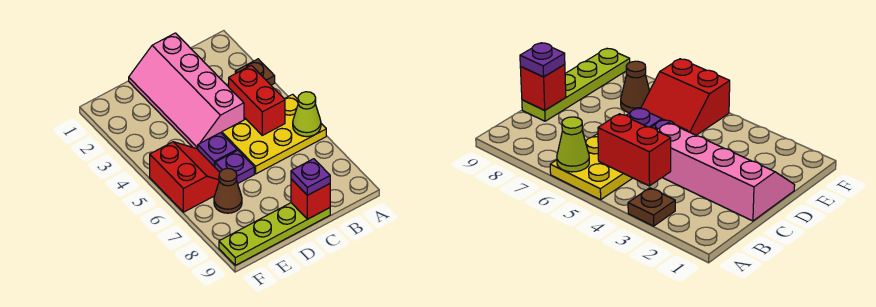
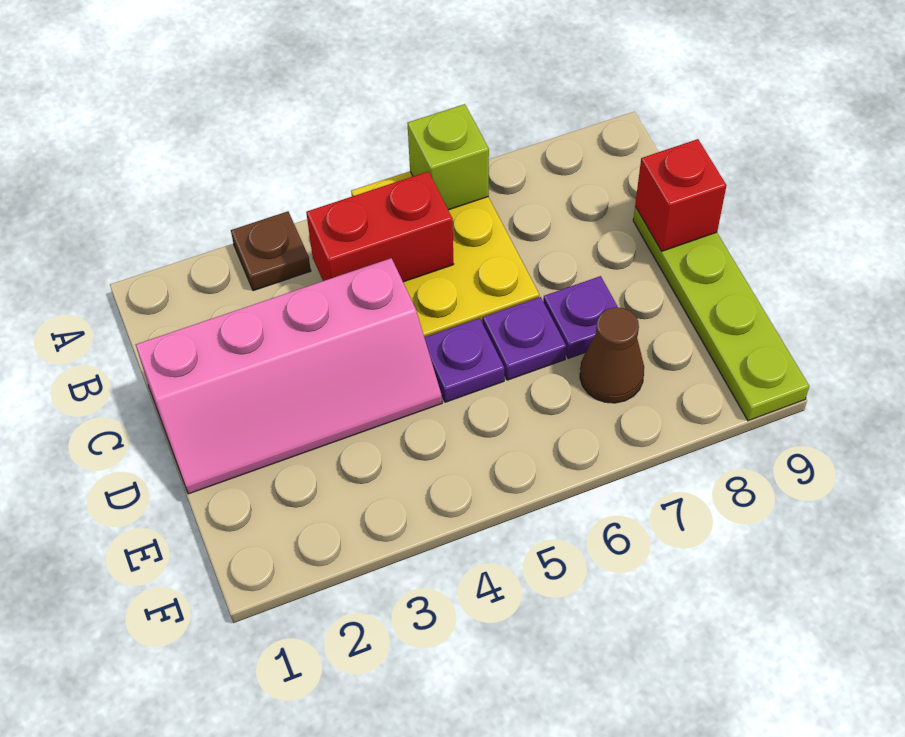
lime 1x1 cone [293,92,321,137] -> lime 1x1 brick [408,104,489,210]
purple 1x1 plate [291,159,330,195] -> purple 1x1 plate moved to [543,276,618,358]
red 2x2 slope [150,142,220,212] -> none

